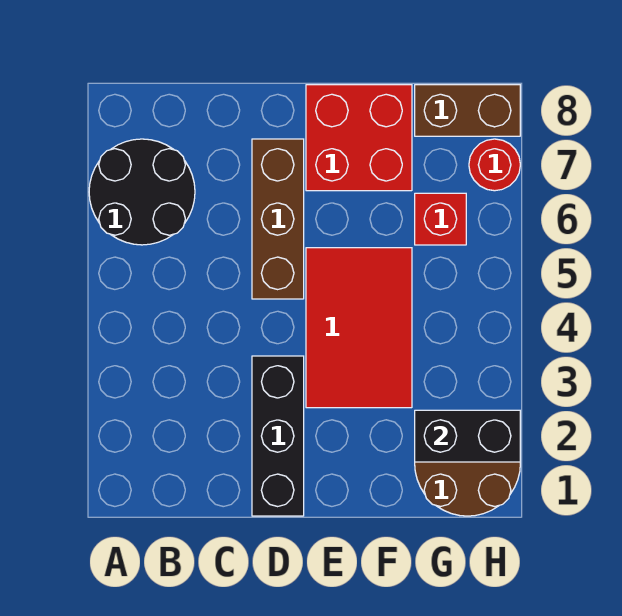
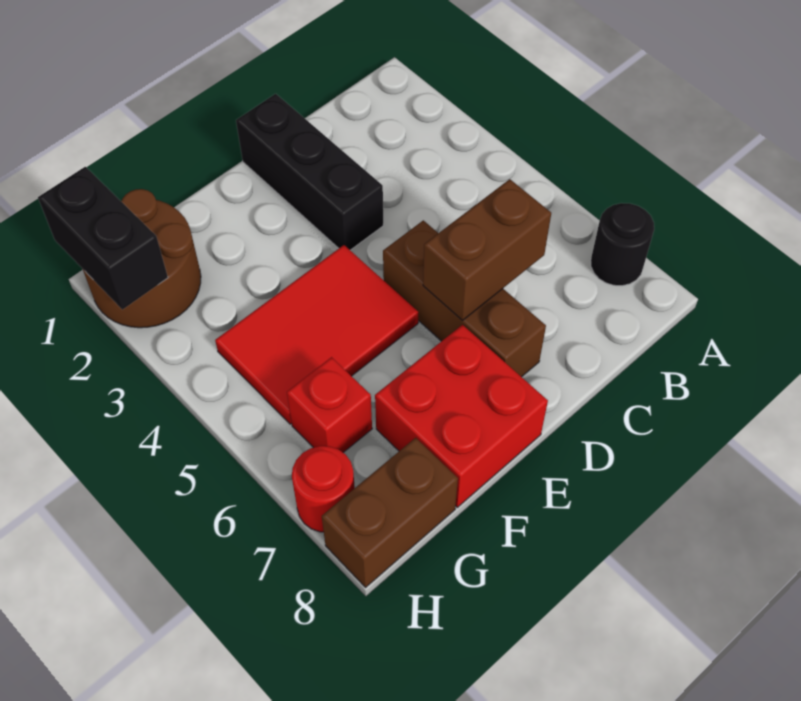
black 2x2 round brick [89,139,195,245] -> black 1x1 round brick [591,203,654,286]
none -> brown 1x2 brick [423,179,551,320]
red 2x3 tile [306,248,412,408] -> red 2x3 tile turned to [215,245,418,424]
black 1x2 brick [415,410,520,462] -> black 1x2 brick turned to [38,167,168,310]

